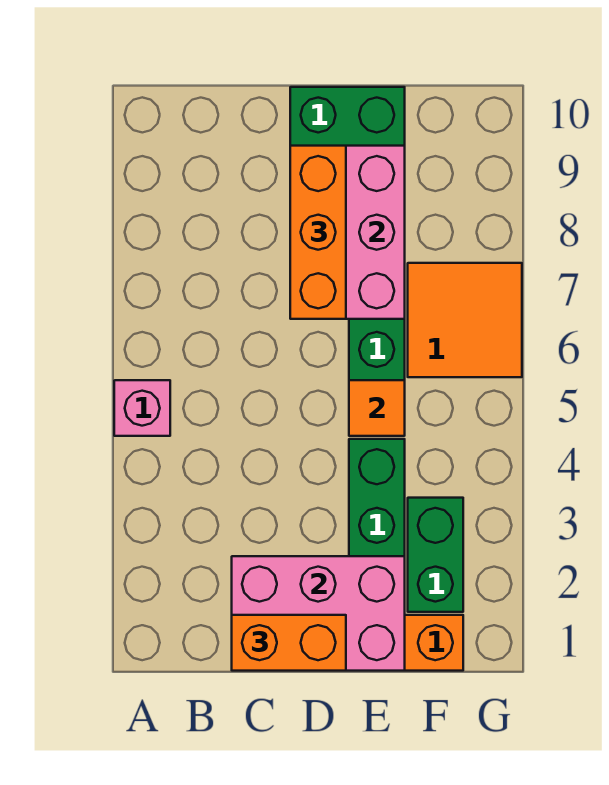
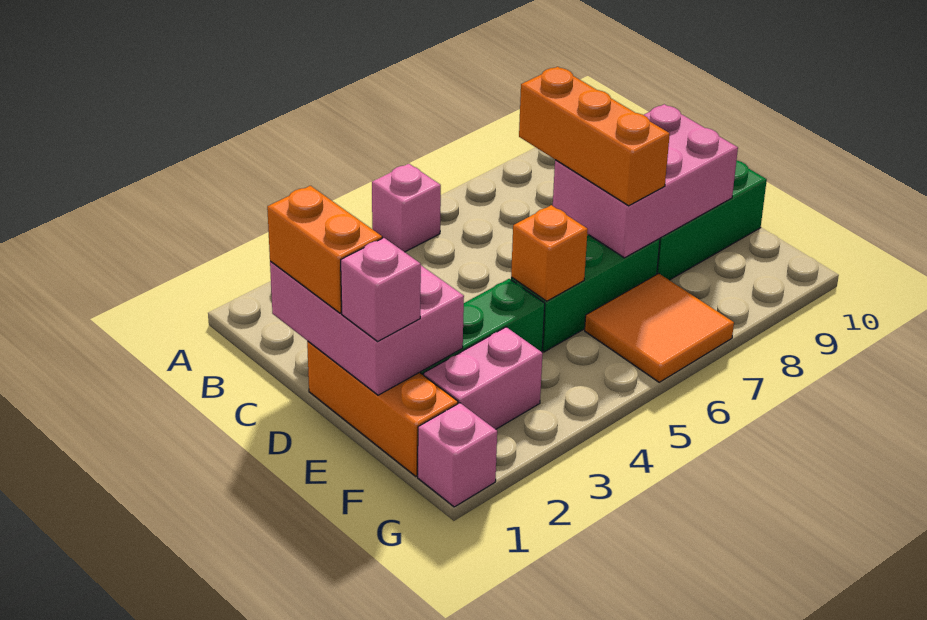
orange 1x3 brick [290,146,346,319] -> orange 1x3 brick turned to [519,67,670,206]
none -> pink 1x1 brick [341,238,421,341]
orange 1x1 tile [349,380,405,436] -> orange 1x1 brick [511,205,588,301]
green 1x2 brick [408,498,463,612] -> pink 1x2 brick [424,327,543,429]
none -> pink 1x1 brick [418,403,497,507]

